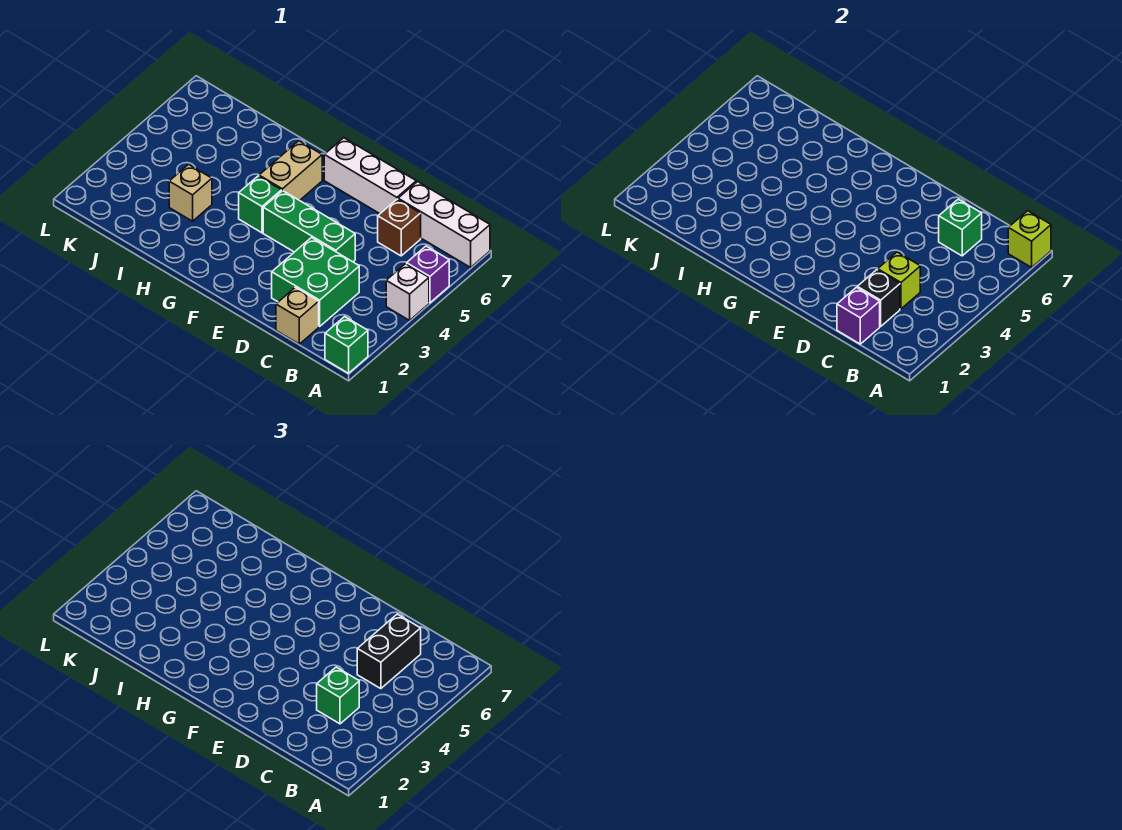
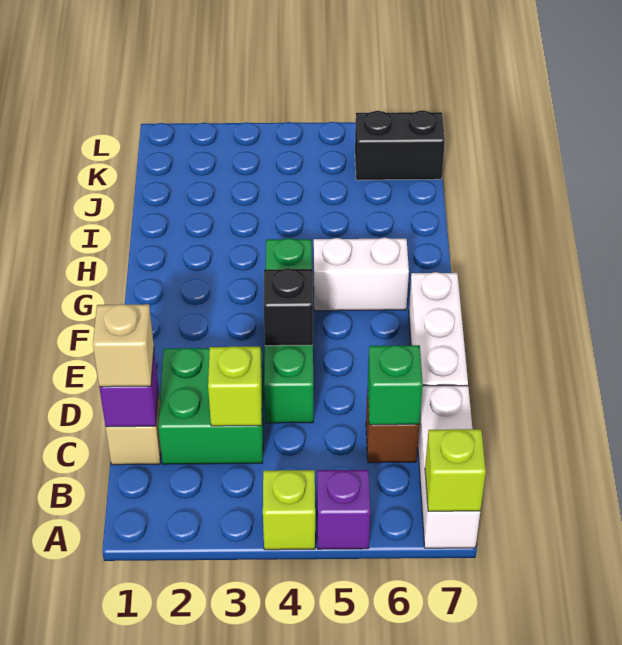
green 1x1 brick [325,317,368,373] -> none
white 1x1 brick [386,264,429,320] -> lime 1x1 brick [263,470,315,550]
black 1x1 brick [857,270,900,326] -> black 1x1 brick moved to [263,268,313,346]
green 1x1 brick [317,667,359,724] -> none
black 1x2 brick [357,614,421,689] -> black 1x2 brick moved to [355,110,445,180]
tan 1x2 brick [259,141,322,201] -> white 1x2 brick [314,238,409,311]
tan 1x1 brick [169,165,212,221] -> tan 1x1 brick moved to [93,304,154,387]

